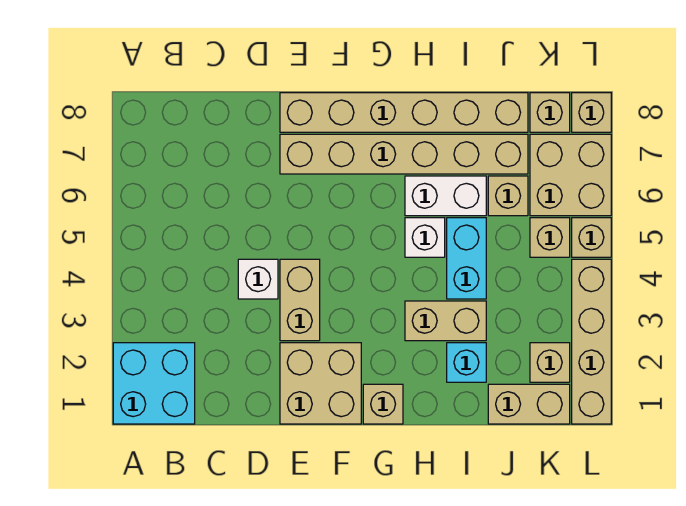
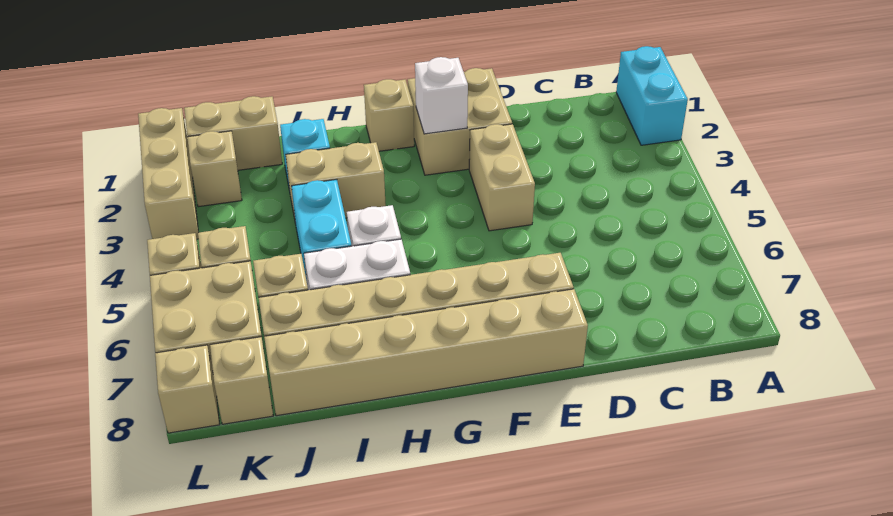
cyan 2x2 brick [113,343,195,424] -> cyan 1x2 brick [616,46,688,145]
white 1x1 brick [238,259,278,299] -> white 1x1 brick moved to [415,57,468,134]
tan 1x4 brick [572,259,611,424] -> tan 1x3 brick [138,108,199,239]

